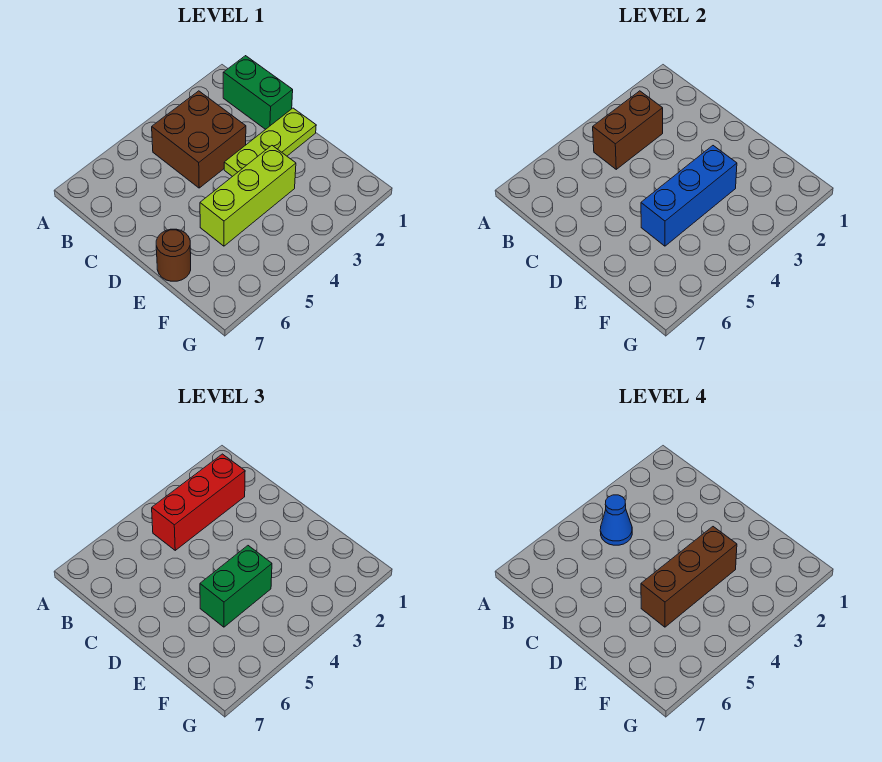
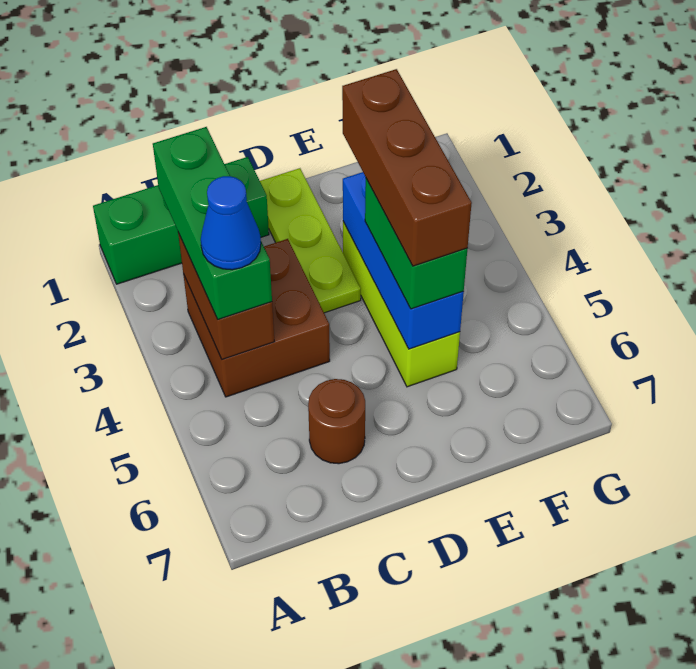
green 1x2 brick [223,56,293,129] -> green 1x3 brick [93,157,269,284]
red 1x3 brick [152,454,245,550] -> green 1x3 brick [153,127,272,319]
brown 1x1 round brick [156,229,191,281] -> brown 1x1 round brick moved to [308,379,365,464]

